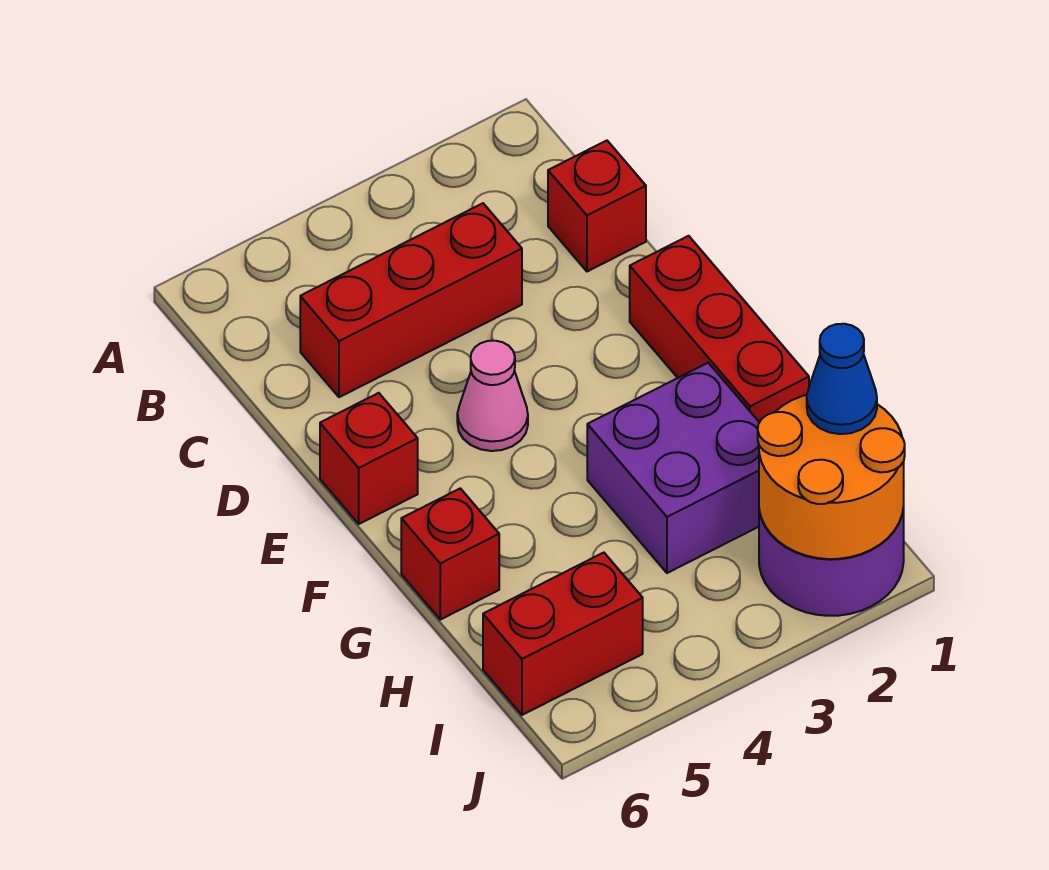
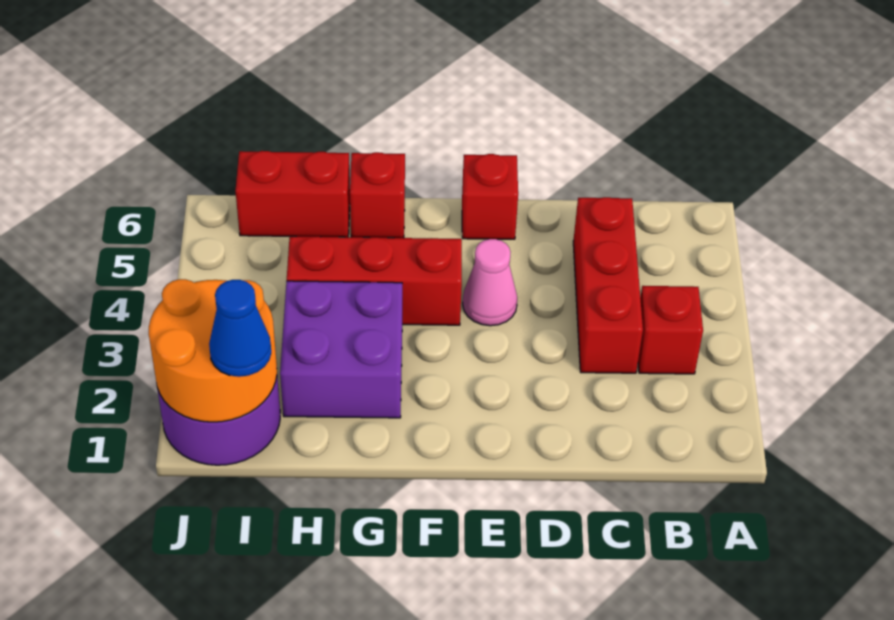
red 1x1 brick [548,141,646,272] -> red 1x1 brick moved to [638,286,703,374]
red 1x3 brick [630,236,809,422] -> red 1x3 brick moved to [287,237,462,325]
red 1x2 brick [483,553,643,715] -> red 1x2 brick turned to [235,151,350,237]

